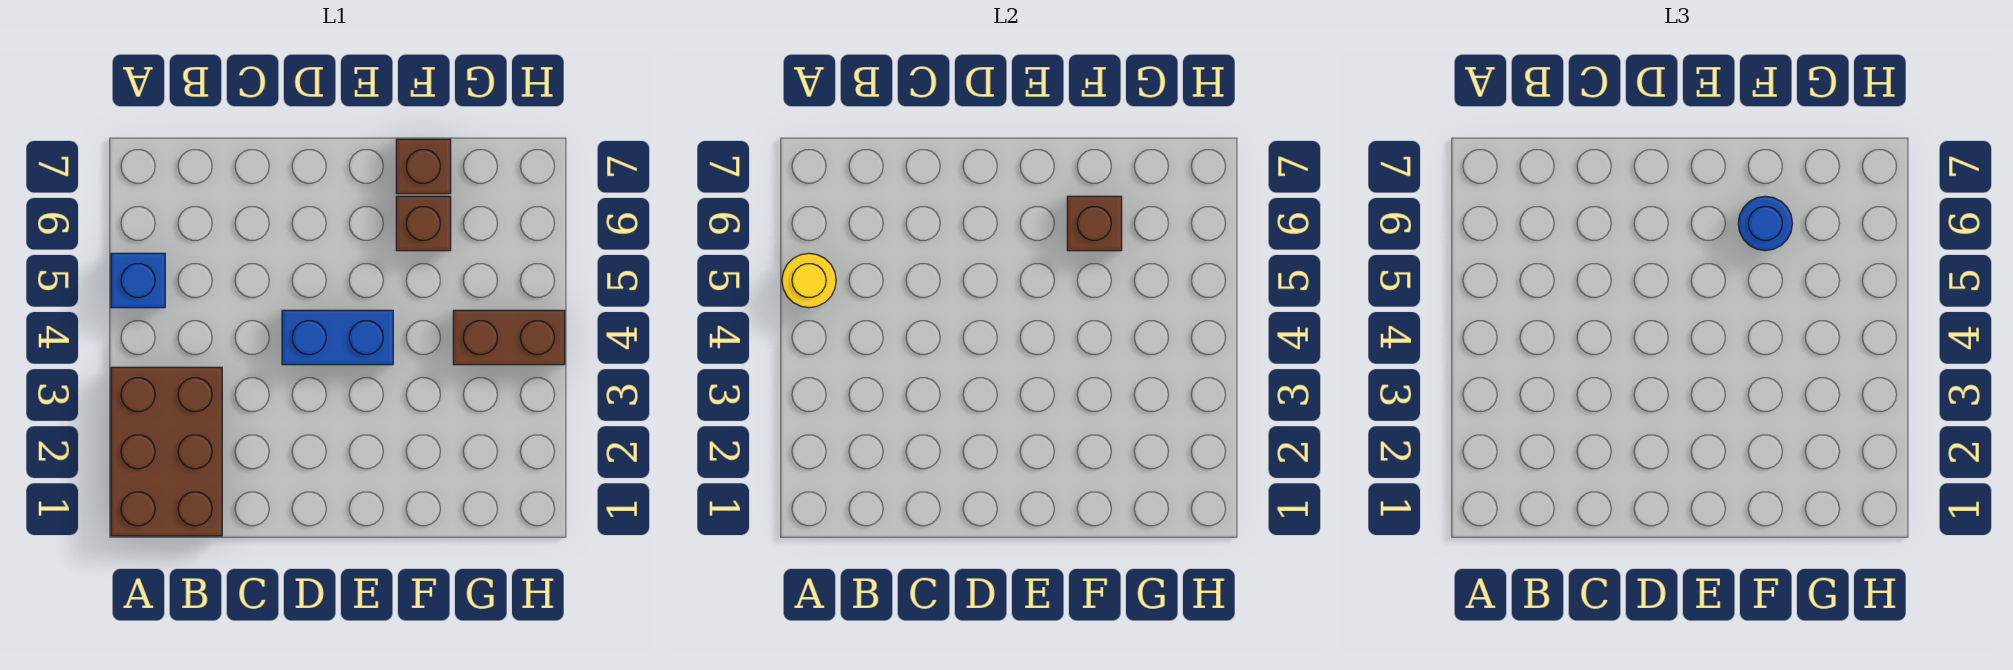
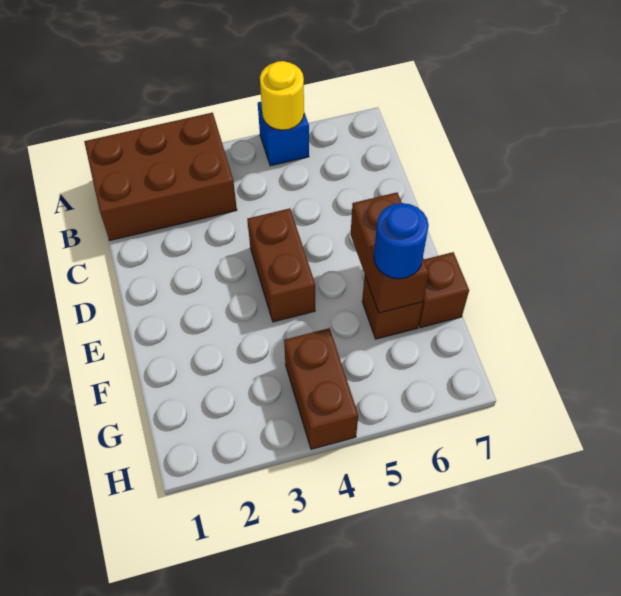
blue 1x2 brick [282,310,393,365] -> brown 1x2 brick [247,208,315,322]
brown 1x1 brick [1067,196,1122,251] -> brown 1x2 brick [351,192,429,313]

